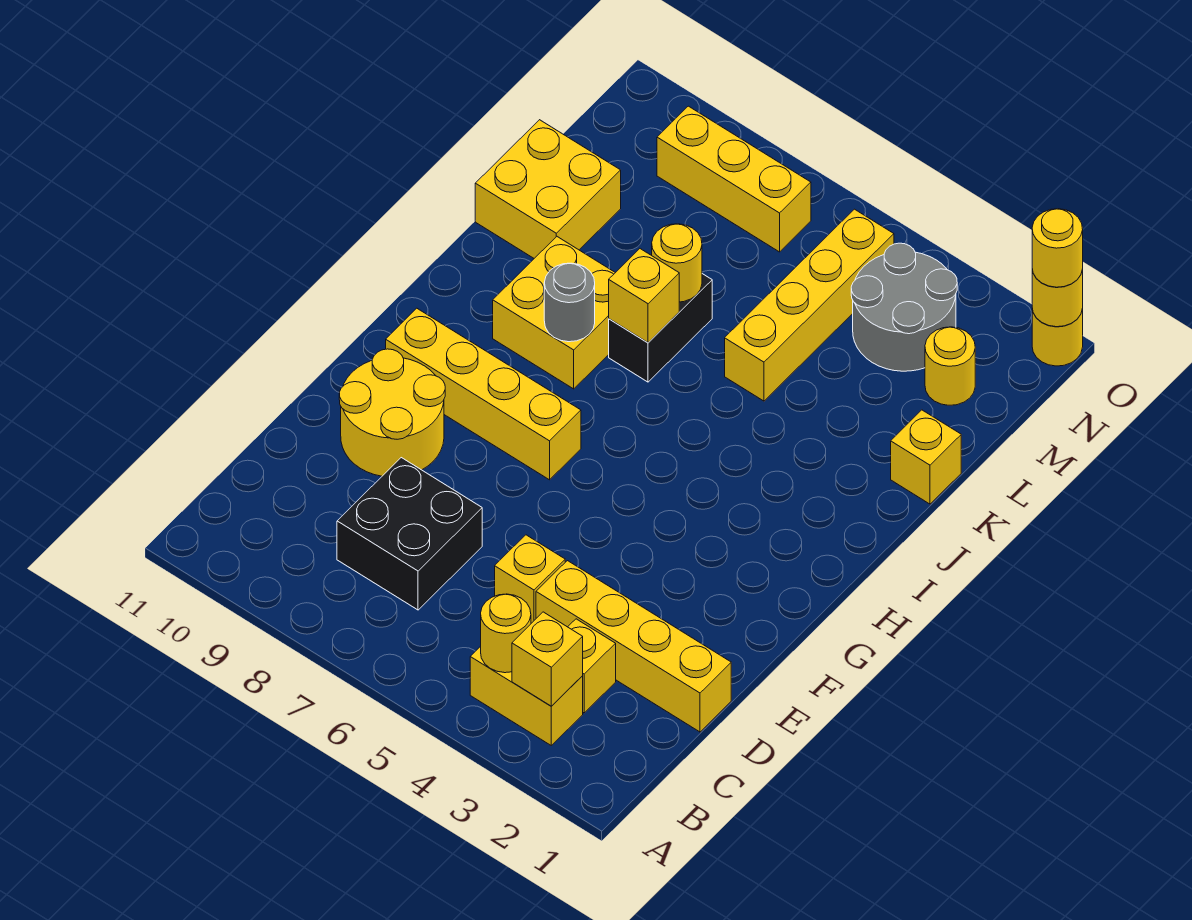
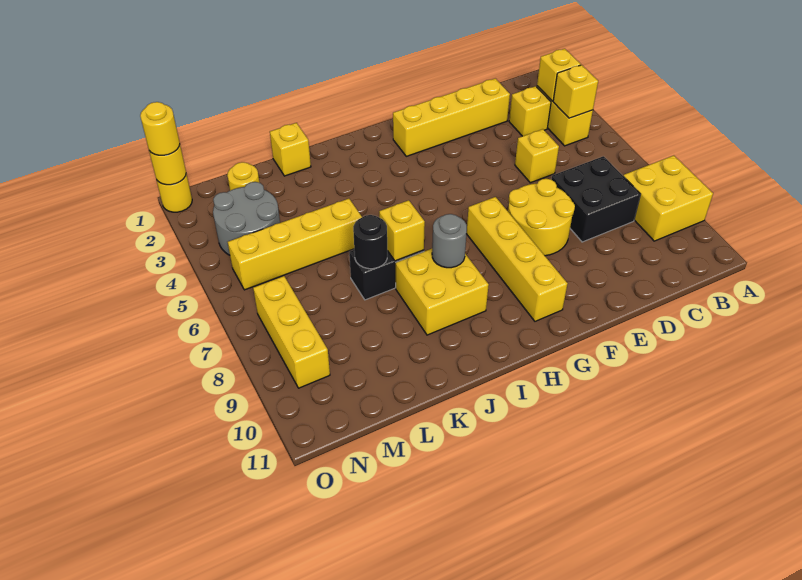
yellow 1x1 round brick [481,594,531,673] -> yellow 1x1 brick [553,65,598,118]
yellow 1x4 brick [536,561,731,732] -> yellow 1x4 brick turned to [393,78,510,156]
yellow 2x2 round brick [339,349,445,476] -> yellow 2x2 round brick moved to [508,179,575,256]
yellow 1x1 round brick [652,224,702,302] -> black 1x1 round brick [353,215,387,269]
yellow 2x2 brick [475,120,621,258] -> yellow 2x2 brick moved to [623,156,713,241]

